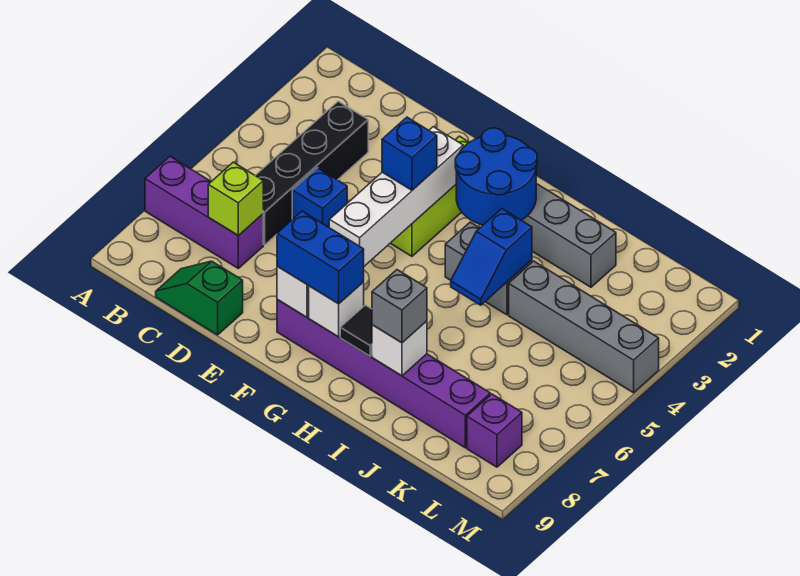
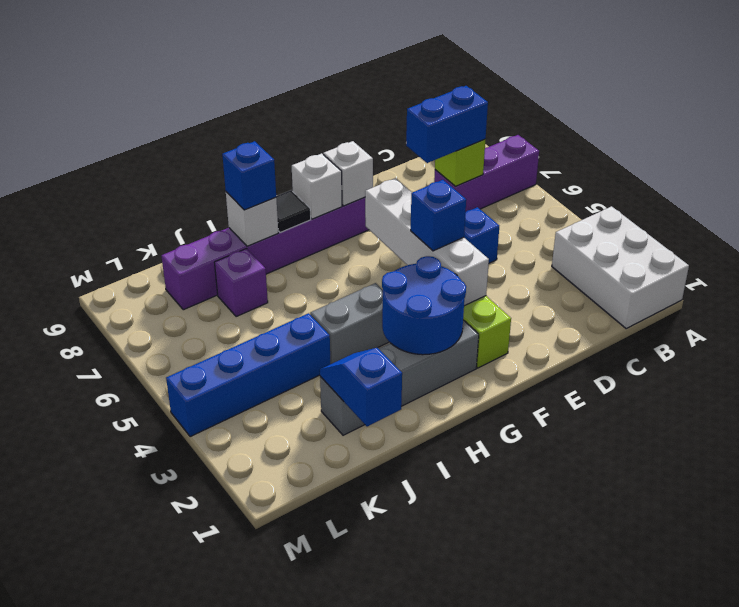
none -> white 2x3 brick [552,206,689,329]
black 1x4 brick [255,101,368,245] -> none
green 1x2 slope [156,261,243,335] -> none
blue 1x2 brick [277,211,364,304] -> blue 1x2 brick moved to [406,86,488,163]
blue 1x2 slope [451,209,532,305] -> blue 1x2 slope moved to [320,348,402,427]
grey 1x1 brick [372,270,427,343] -> blue 1x1 brick [222,141,276,210]
grey 1x4 brick [509,261,659,393] -> blue 1x4 brick [166,313,330,437]
purple 1x1 brick [467,394,522,467] -> purple 1x1 brick moved to [214,249,268,317]

